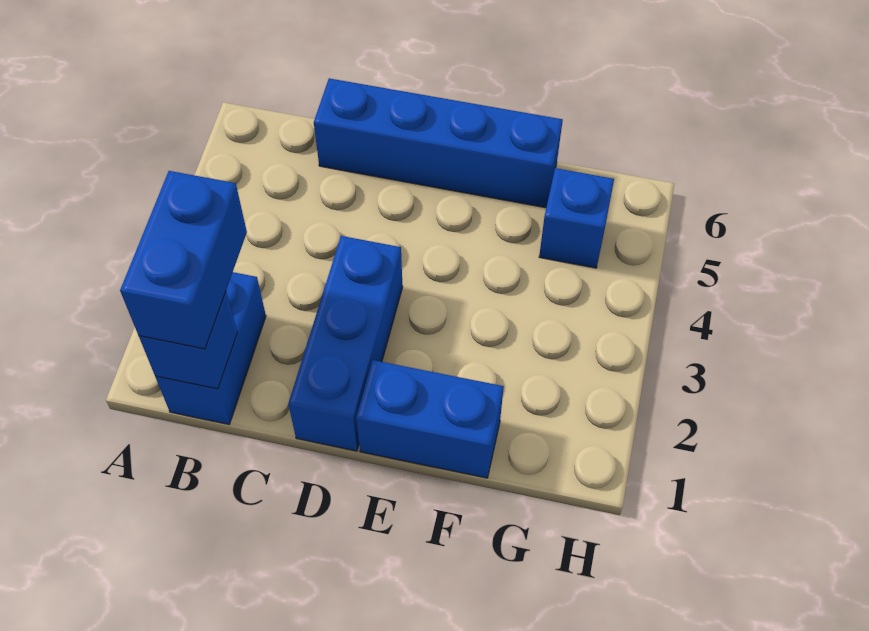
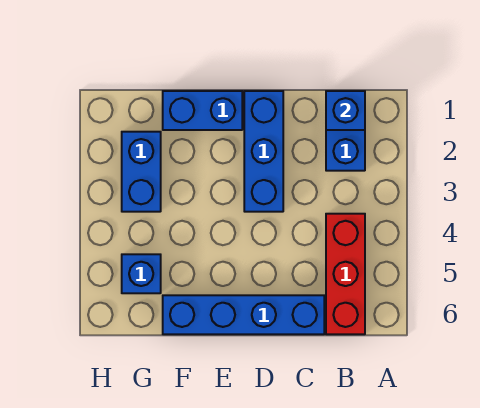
blue 1x2 brick [120,171,247,349] -> blue 1x2 brick moved to [122,132,161,212]
none -> red 1x3 brick [326,214,365,334]

